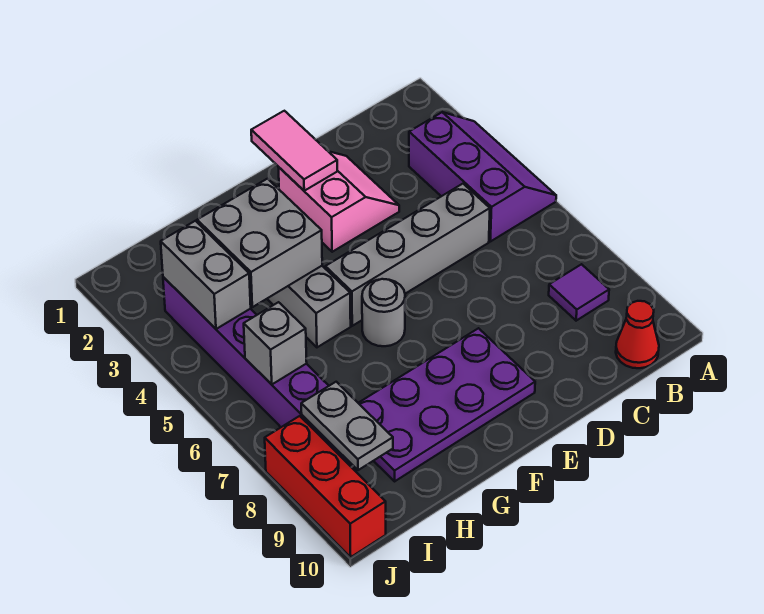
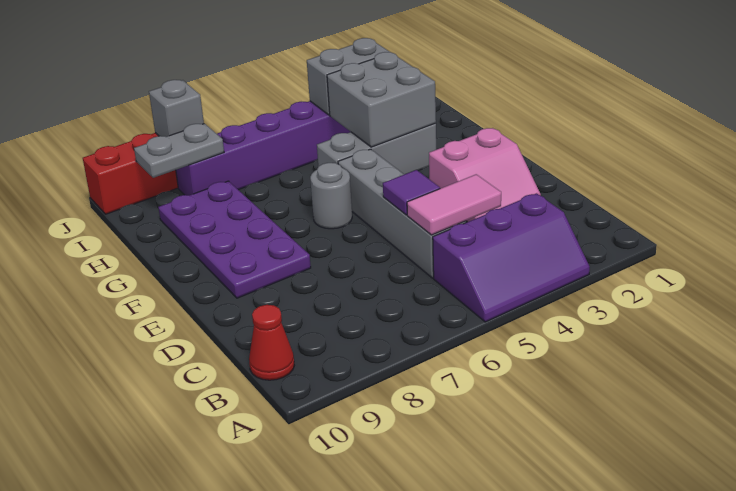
purple 1x1 tile [549,264,609,321] -> purple 1x1 tile moved to [383,170,440,215]
pink 1x2 tile [251,111,337,191] -> pink 1x2 tile moved to [407,174,501,235]
grey 1x1 brick [244,302,307,384] -> grey 1x1 brick moved to [149,80,204,137]

